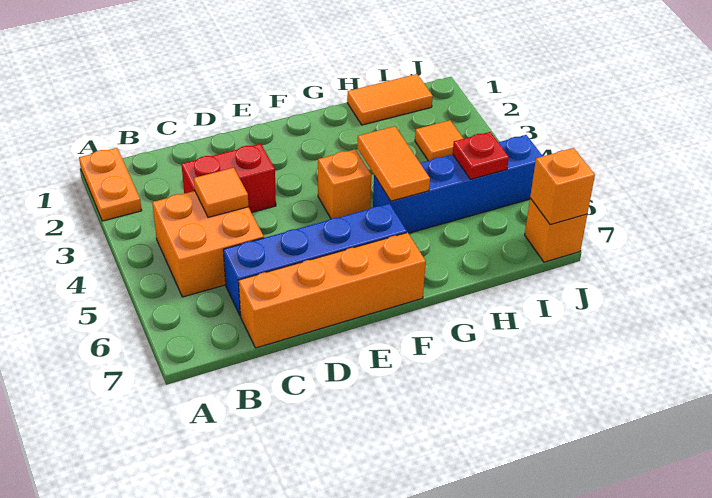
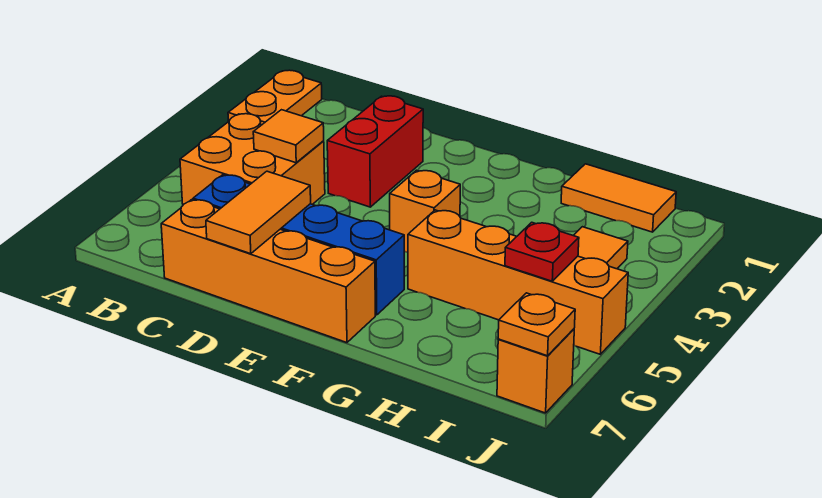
red 1x2 brick [181,144,276,213] -> red 1x2 brick turned to [327,96,423,207]
orange 1x2 tile [357,126,430,201] -> orange 1x2 tile moved to [206,171,311,254]
blue 1x4 brick [373,135,543,233] -> orange 1x4 brick [408,210,628,354]
orange 1x1 brick [530,148,595,225] -> orange 1x1 plate [498,293,575,356]

